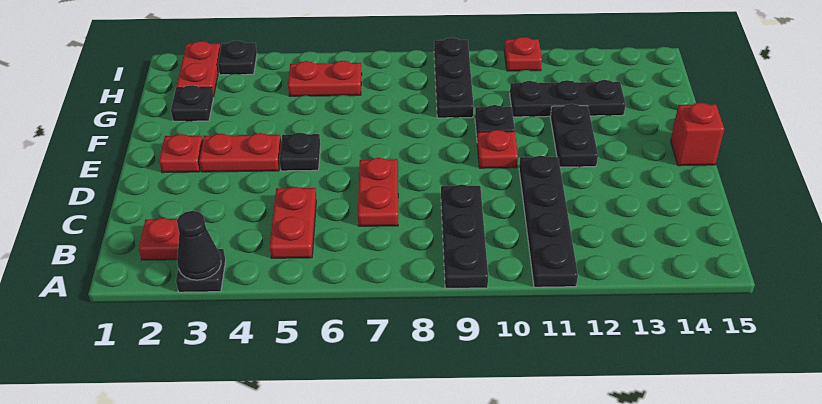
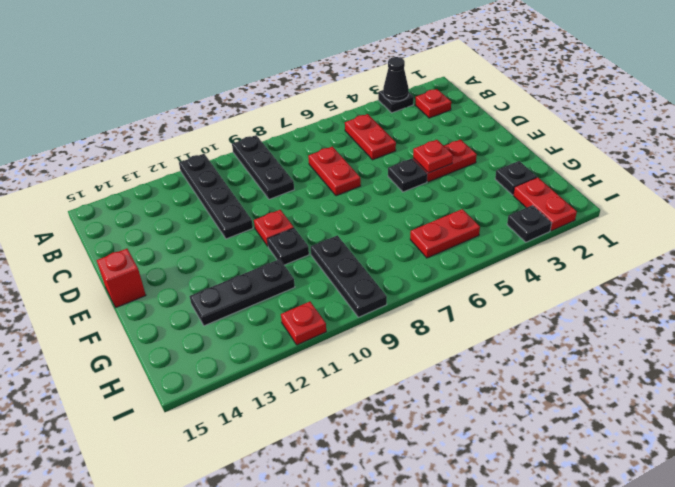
red 1x1 plate [159,134,203,173] -> red 1x1 plate moved to [413,140,453,173]
black 1x2 plate [550,104,598,167] -> none

